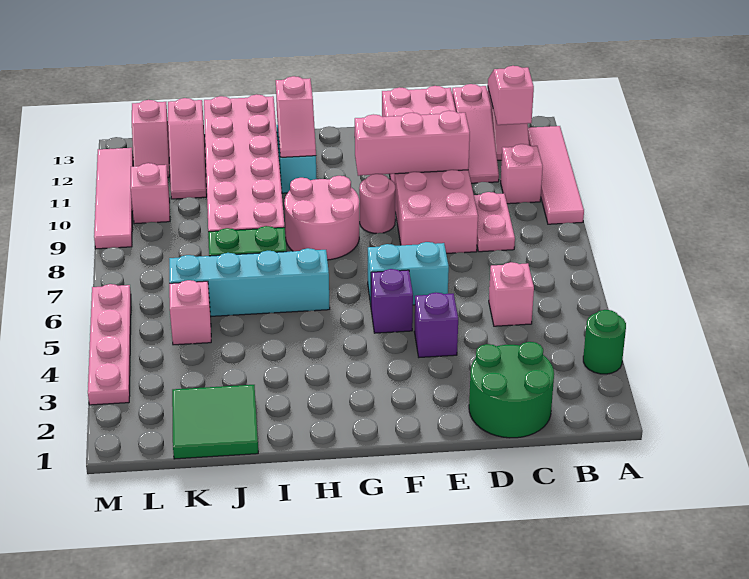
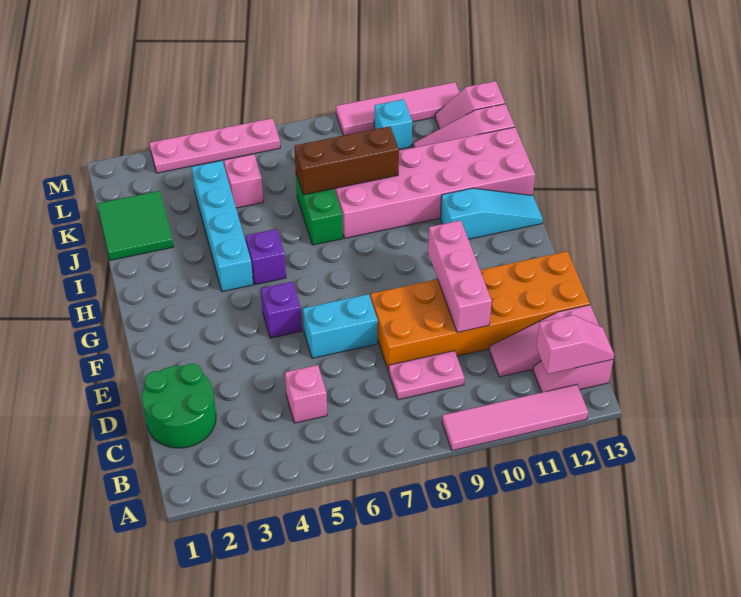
green 1x1 round brick [583,310,626,374] -> none
pink 1x1 brick [501,144,543,204] -> none
pink 2x6 brick [382,86,478,253] -> orange 2x6 brick [371,251,590,371]
purple 1x1 brick [414,293,458,357] -> purple 1x1 brick moved to [246,229,286,285]
cyan 1x2 brick [368,242,449,305] -> cyan 1x2 brick turned to [303,294,378,358]
pink 1x1 round brick [359,174,395,233] -> none
pink 2x2 round brick [284,176,359,260] -> none
cyan 1x4 brick [169,248,330,316] -> cyan 1x4 brick moved to [192,161,253,292]
pink 1x2 slope [276,76,316,157] -> none
none -> brown 1x3 brick [294,126,399,195]
pink 1x1 brick [130,163,170,224] -> cyan 1x1 brick [374,99,412,149]

